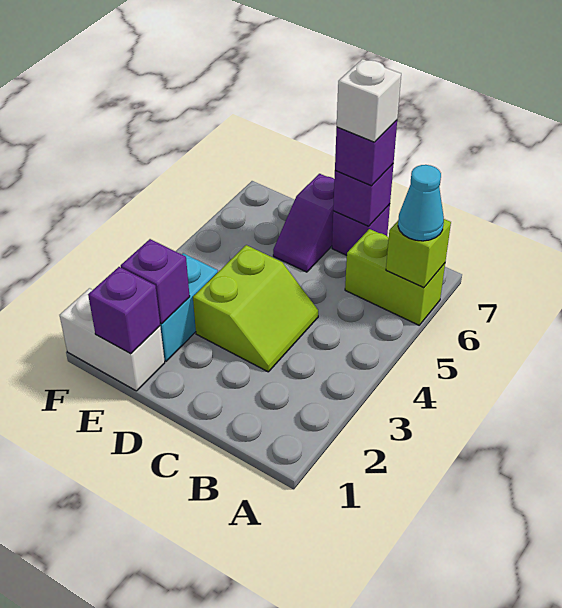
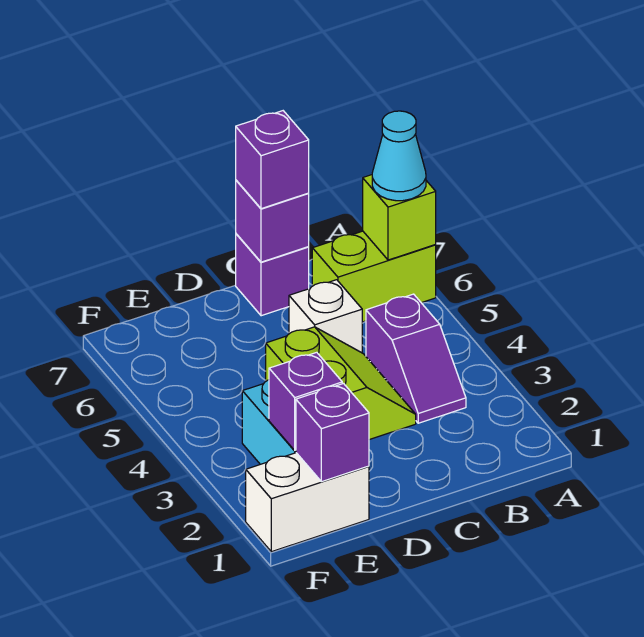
white 1x1 brick [337,59,401,142] -> white 1x1 brick moved to [289,280,362,353]
purple 1x2 slope [273,174,335,272] -> purple 1x2 slope moved to [366,294,466,423]

